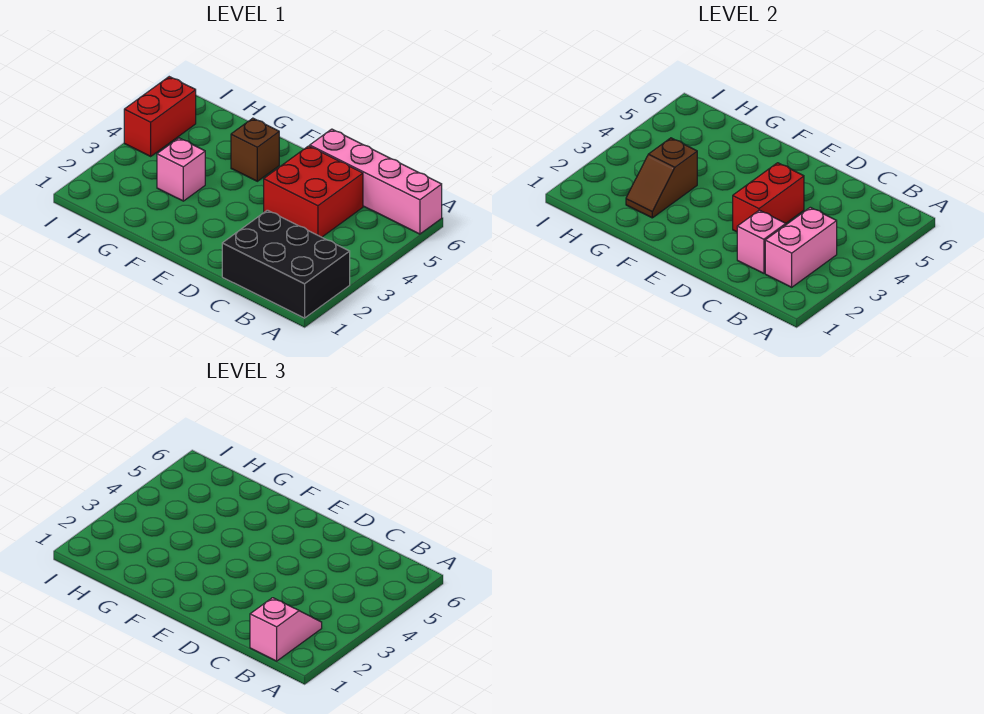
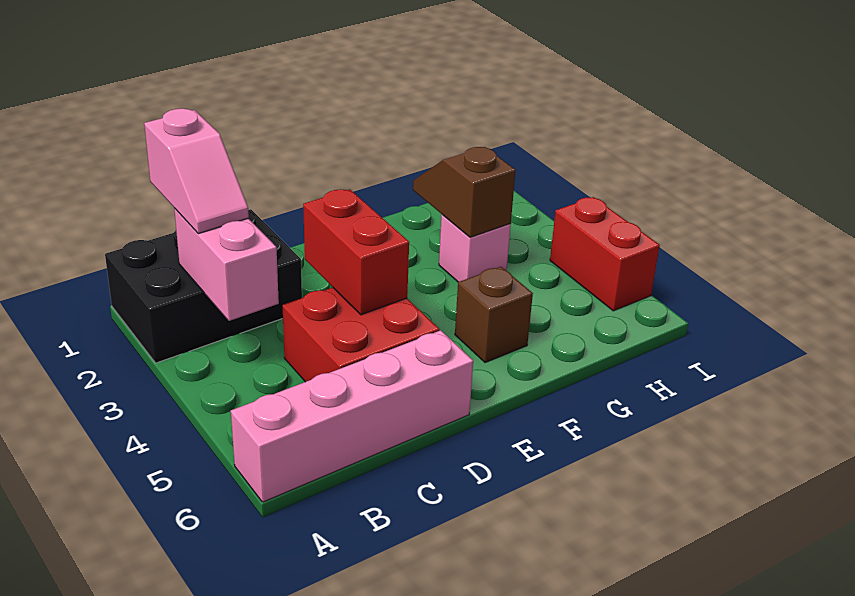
pink 1x1 brick [737,210,786,273] -> none

